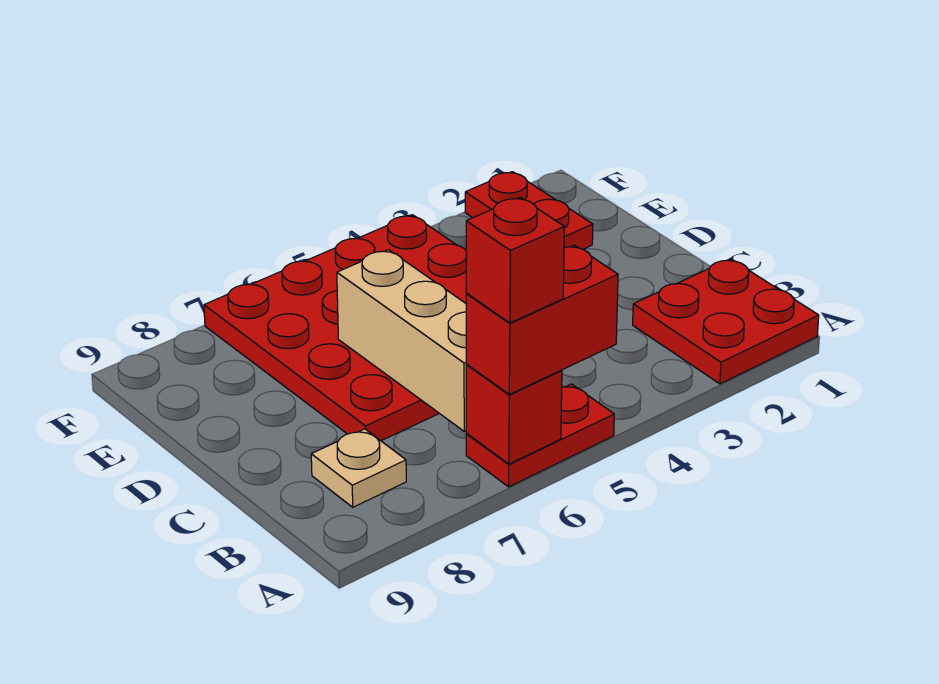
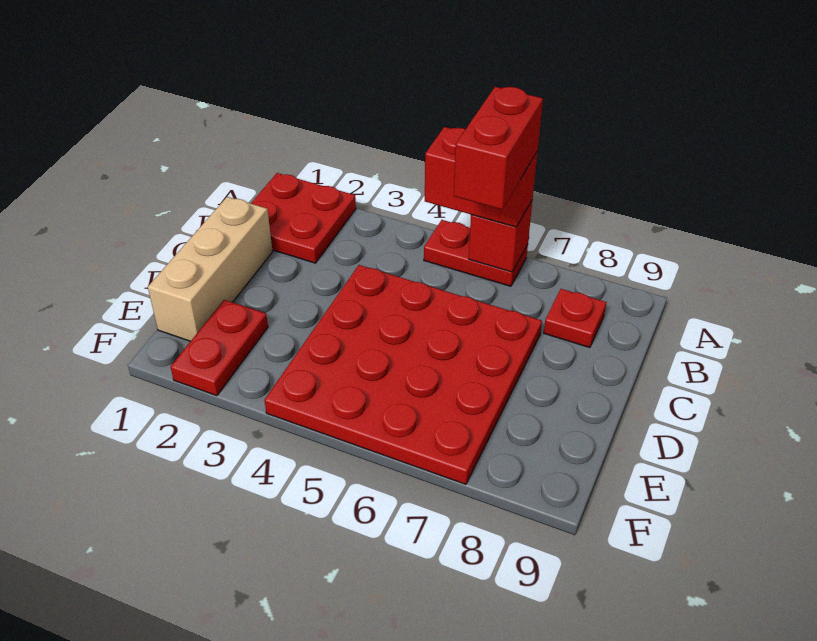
red 1x1 brick [466,197,564,323] -> red 1x2 brick [454,87,543,210]
tan 1x3 brick [337,250,467,431] -> tan 1x3 brick moved to [148,197,273,341]
tan 1x1 plate [311,429,406,507] -> red 1x1 plate [544,289,607,348]

